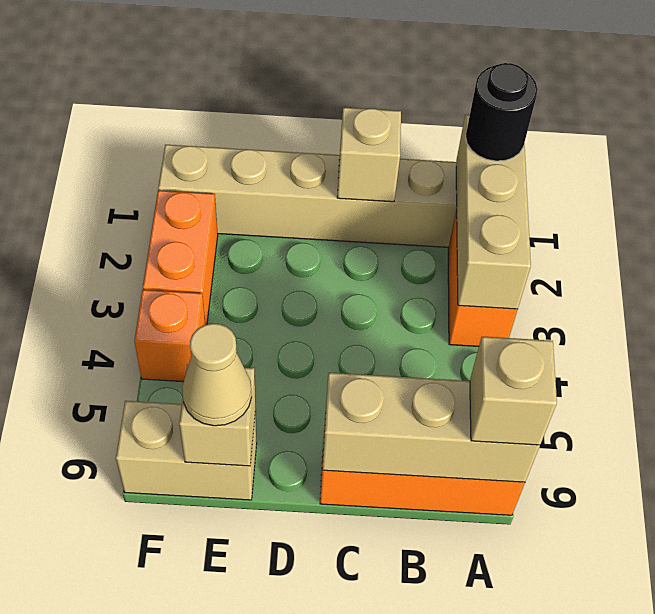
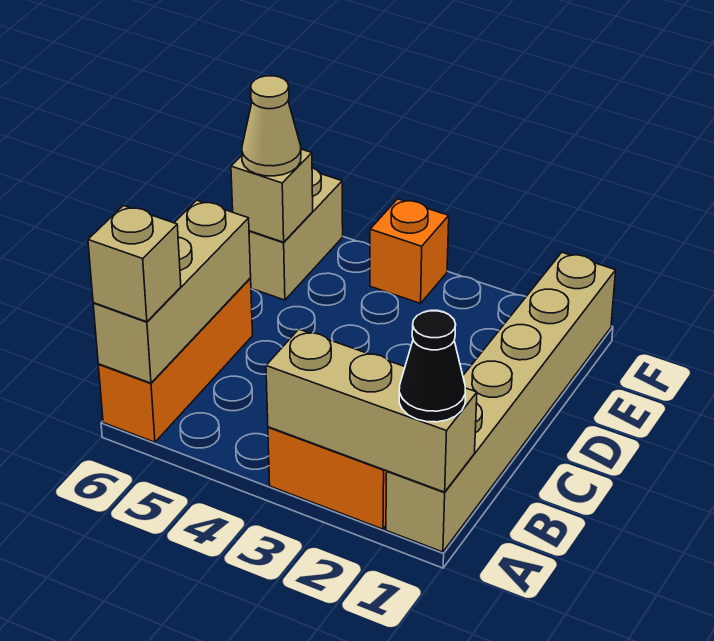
black 1x1 round brick [466,63,538,161] -> black 1x1 cone [399,311,465,422]
tan 1x1 brick [337,107,401,202] -> none
orange 1x2 brick [143,190,218,325] -> none

